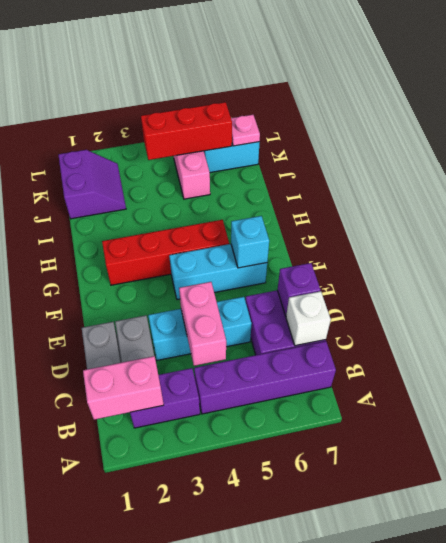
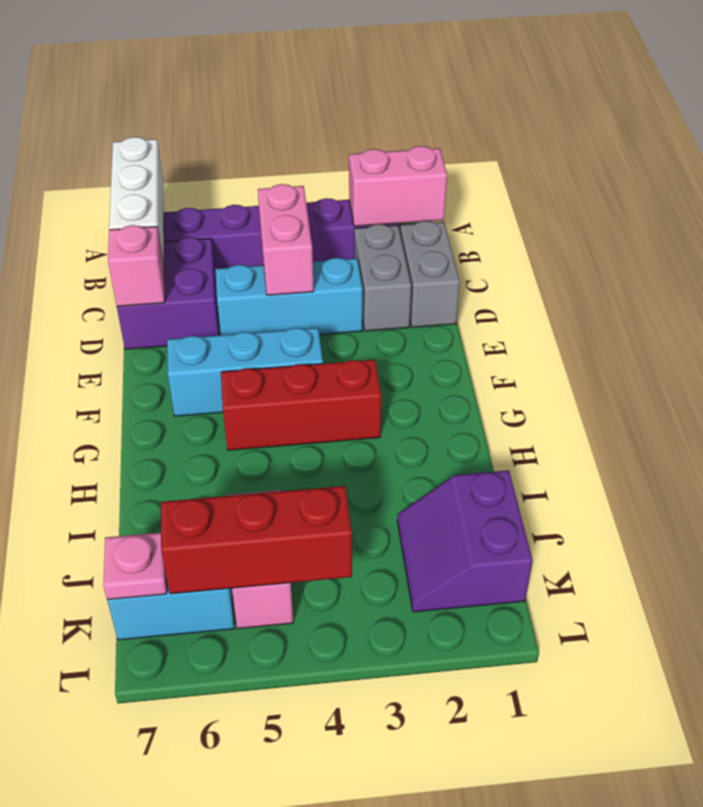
white 1x1 brick [286,291,331,346] -> white 1x3 brick [109,137,164,266]
purple 1x1 brick [278,263,320,316] -> pink 1x1 brick [108,225,165,306]
cyan 1x1 brick [231,216,269,268] -> none
red 1x4 brick [102,220,229,285] -> red 1x3 brick [221,360,381,450]

